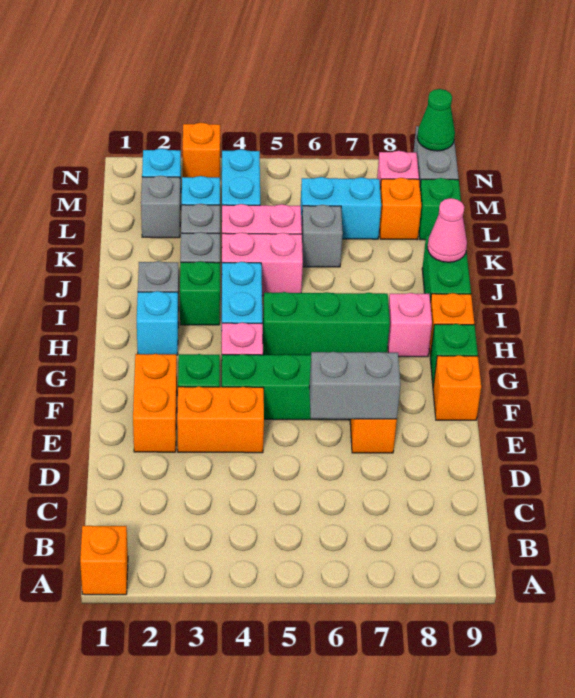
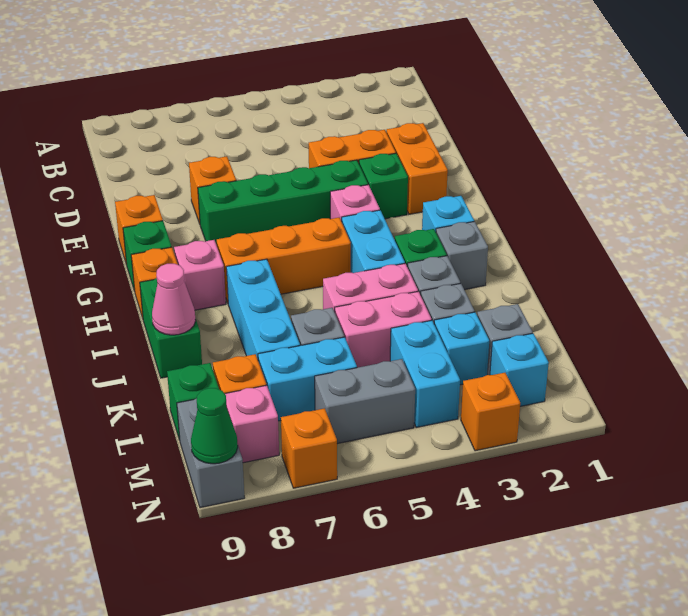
orange 1x1 brick [80,526,128,595] -> orange 1x1 brick moved to [281,408,337,488]
grey 1x2 brick [309,352,400,419] -> grey 1x2 brick moved to [315,359,415,444]
green 1x3 brick [263,292,390,355] -> orange 1x3 brick [217,218,351,303]
none -> cyan 1x3 brick [226,259,300,359]

